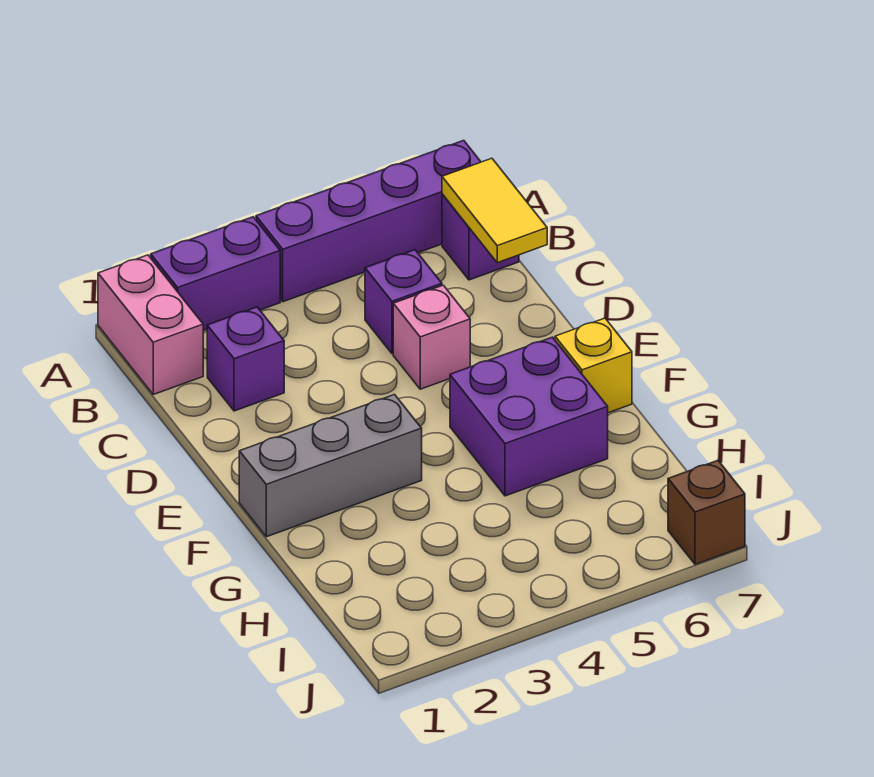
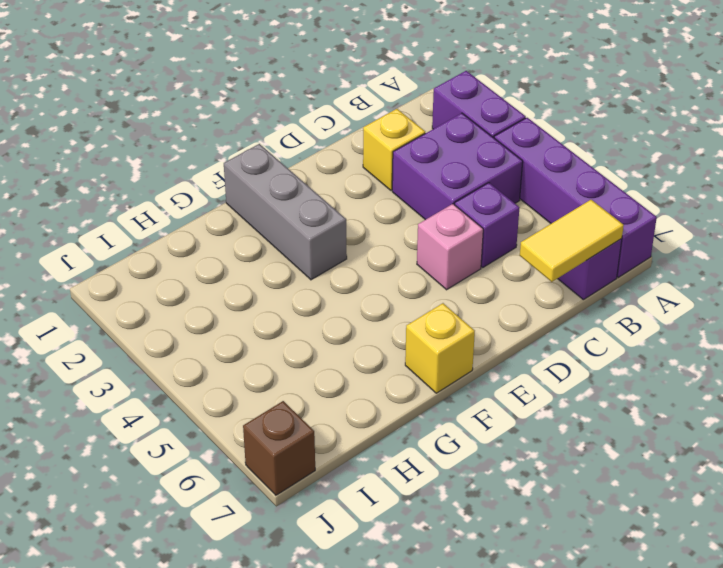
pink 1x2 brick [98,255,203,394] -> none
purple 1x1 brick [207,307,284,411] -> yellow 1x1 brick [363,109,425,190]
purple 2x2 brick [450,337,608,496] -> purple 2x2 brick moved to [392,113,523,220]

